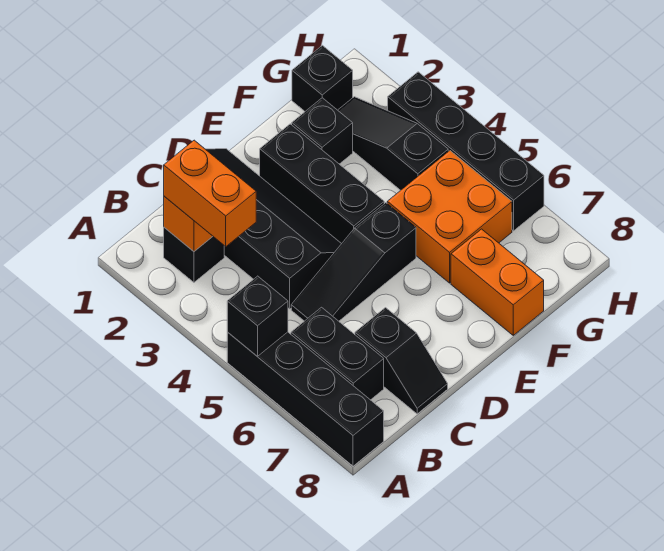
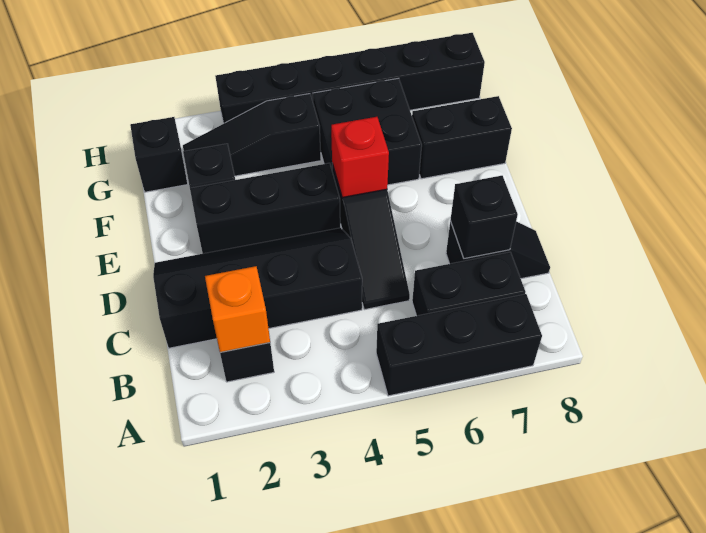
black 1x4 brick [227,332,384,466] -> black 1x3 brick [376,294,542,396]
black 1x1 brick [227,276,288,356] -> black 1x1 brick moved to [450,176,518,259]
orange 1x2 brick [164,140,256,247] -> none
none -> red 1x1 brick [331,117,389,198]
orange 2x2 brick [387,151,512,283] -> black 2x2 brick [313,78,422,185]
orange 1x2 brick [451,229,544,335] -> black 1x2 brick [412,96,512,179]
black 1x4 brick [388,72,544,231] -> black 1x6 brick [215,33,485,124]

